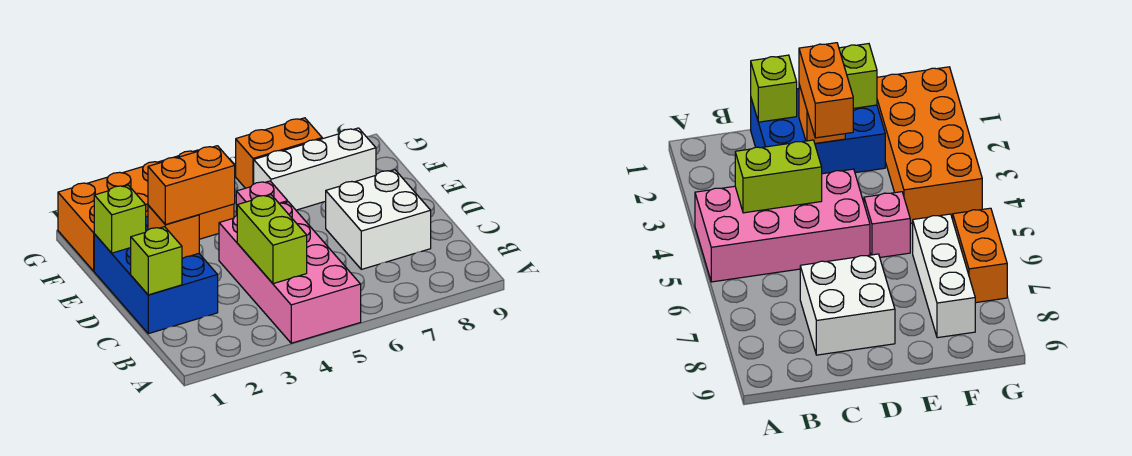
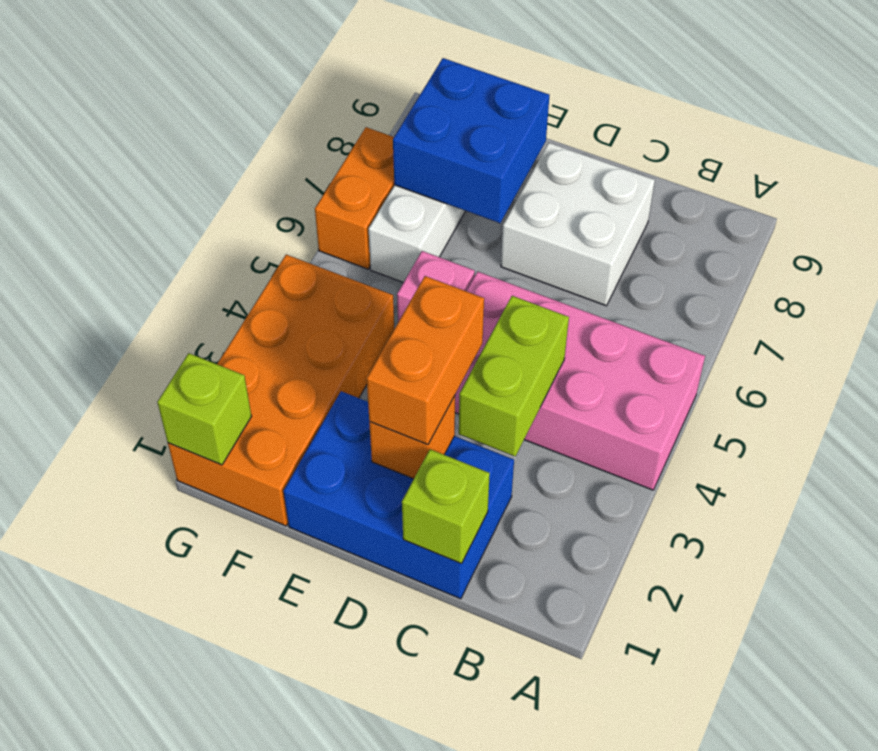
lime 1x2 brick [237,195,307,284] -> lime 1x2 brick turned to [459,296,569,456]
lime 1x1 brick [94,185,146,253] -> lime 1x1 brick moved to [157,353,251,465]
none -> blue 2x2 brick [393,58,550,223]

